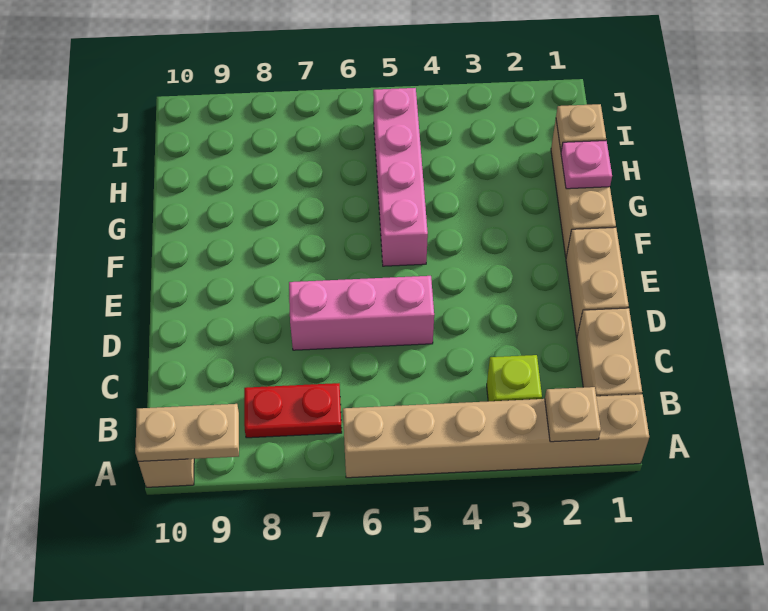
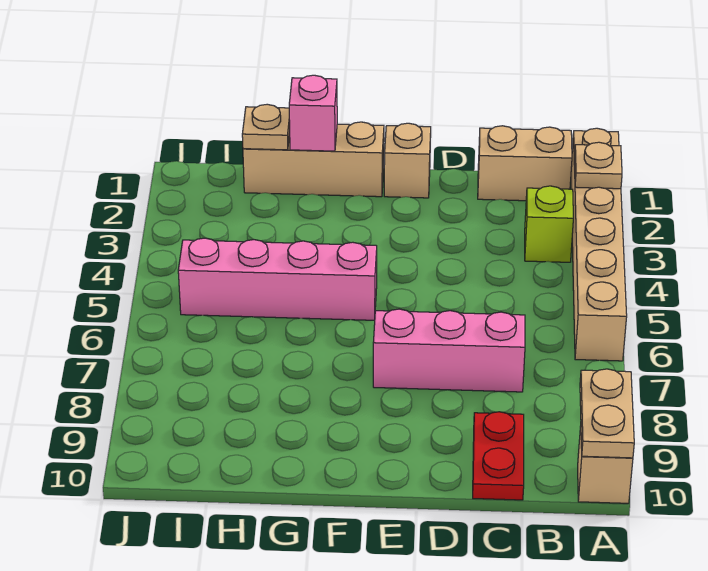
red 1x2 plate [244,383,342,438] -> red 1x2 plate moved to [473,412,524,500]
tan 1x2 brick [566,227,629,337] -> tan 1x1 brick [384,123,431,198]
pink 1x3 brick [289,276,434,350] -> pink 1x3 brick turned to [373,309,525,392]
pink 1x1 plate [561,141,612,189] -> pink 1x1 brick [289,75,337,151]

